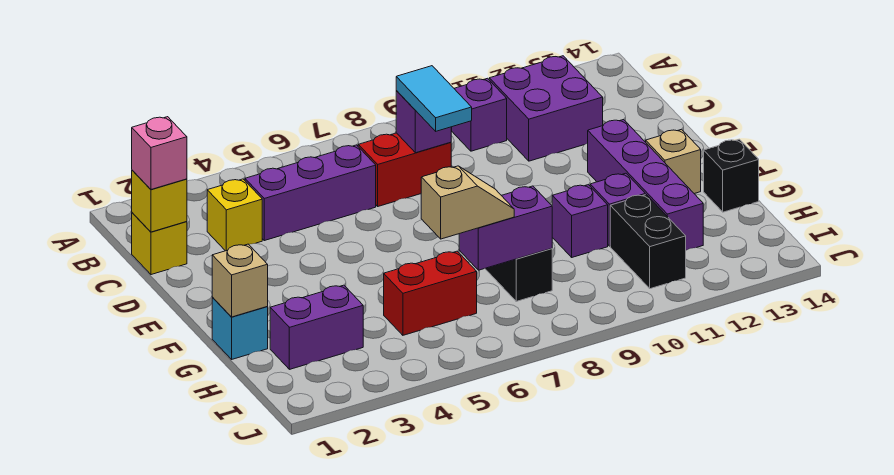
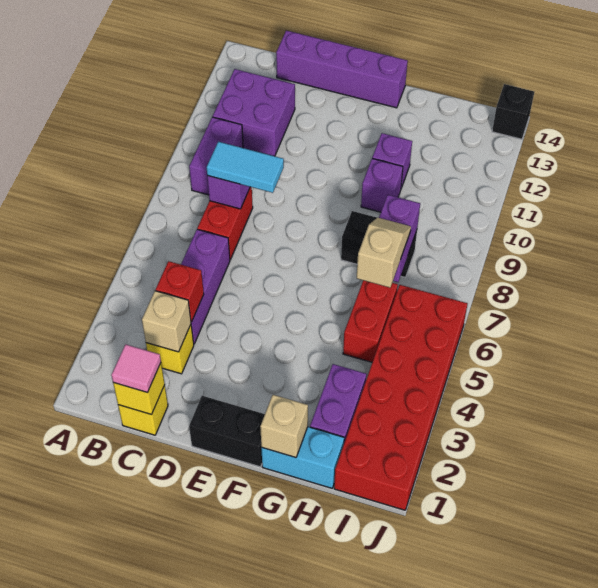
purple 1x1 brick [452,78,507,151] -> purple 1x2 brick [189,117,243,195]
pink 1x1 brick [132,117,187,189] -> pink 1x1 tile [111,344,161,393]
none -> red 1x1 brick [155,261,204,322]
purple 1x4 brick [588,120,703,250] -> purple 1x4 brick moved to [276,31,408,108]
tan 1x1 brick [646,129,701,194] -> tan 1x1 brick moved to [142,291,191,352]
cyan 1x1 brick [212,297,268,359] -> cyan 1x2 brick [261,427,344,488]
black 1x1 brick [704,139,759,212] -> black 1x1 brick moved to [492,84,534,139]
black 1x2 brick [610,195,686,289] -> black 1x2 brick moved to [189,396,265,467]
none -> red 2x6 brick [334,285,468,510]

